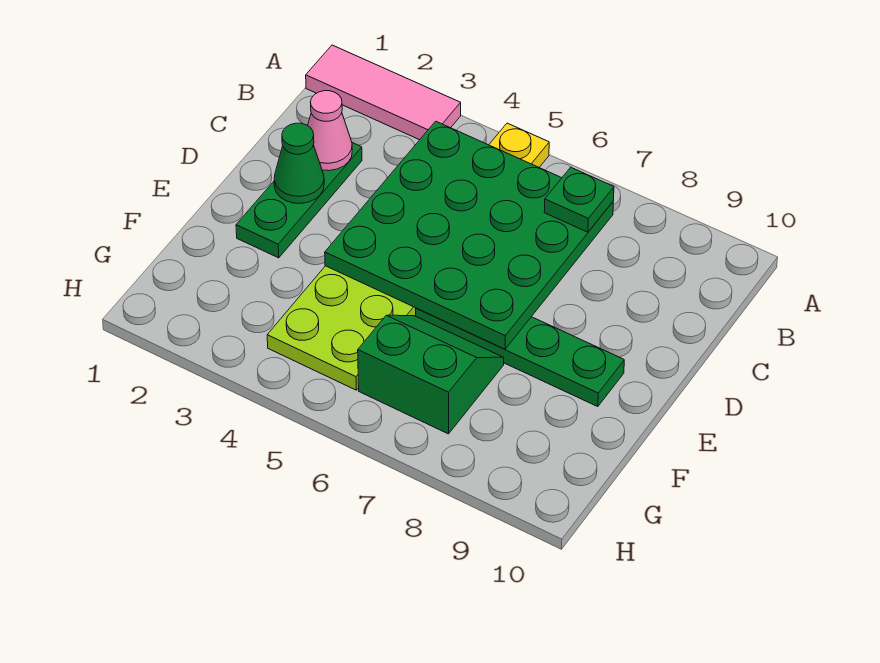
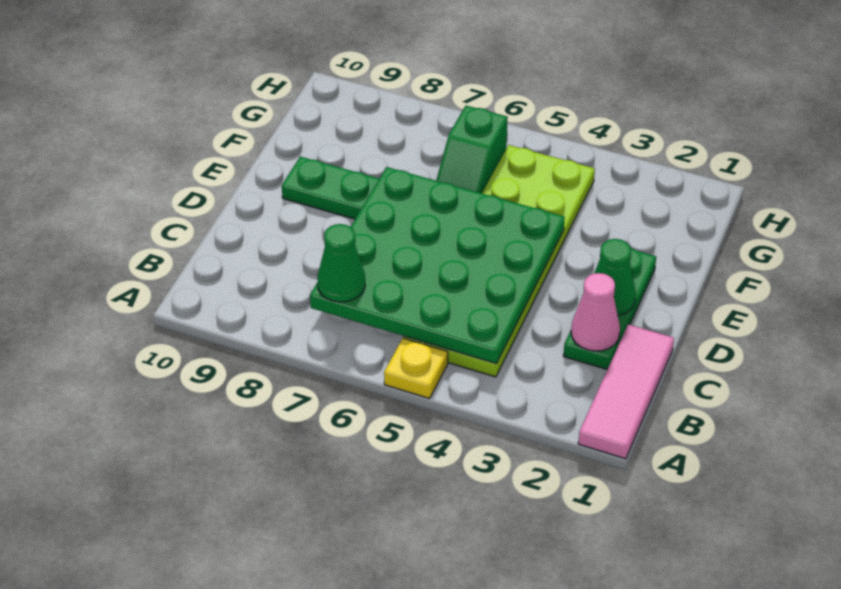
pink 1x3 tile [306,45,461,140] -> pink 1x3 tile turned to [578,324,674,459]
green 1x1 plate [544,167,614,232] -> green 1x1 cone [317,224,365,302]
green 2x2 slope [358,315,504,434] -> green 1x2 slope [436,106,508,193]

